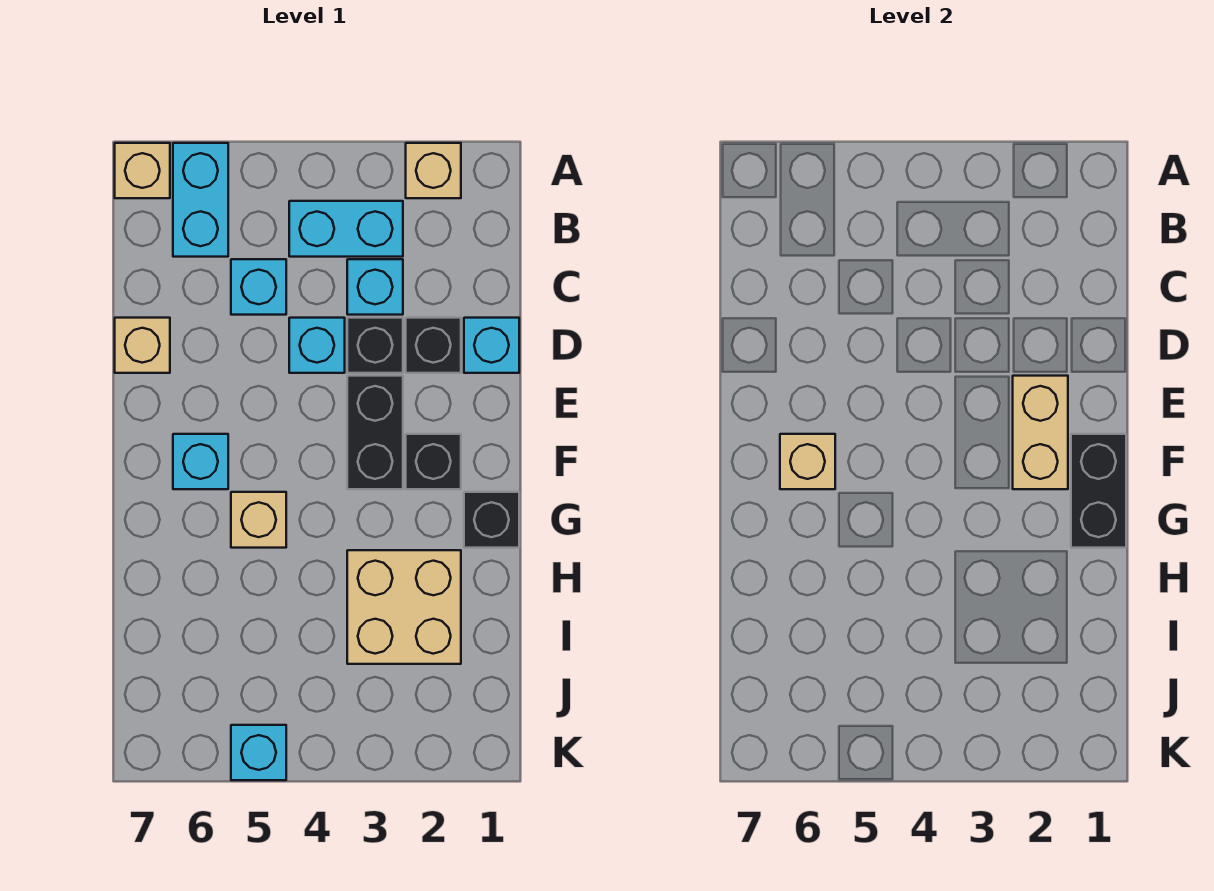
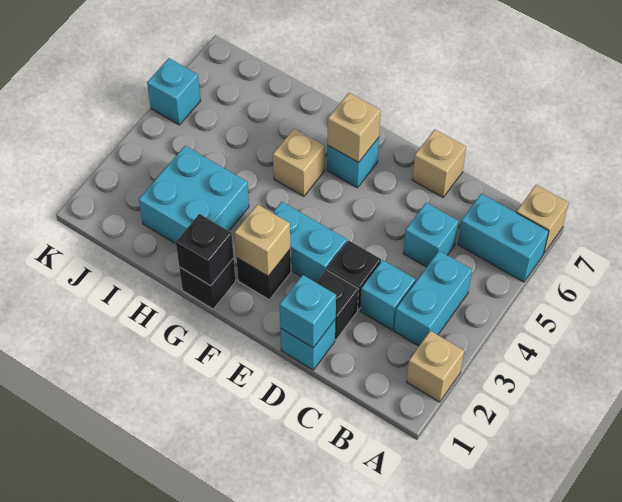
cyan 1x1 brick [289,318,345,373] -> cyan 1x1 brick moved to [280,275,336,348]
tan 1x2 brick [1013,376,1068,489] -> tan 1x1 brick [235,205,290,276]
black 1x2 brick [347,376,403,489] -> cyan 1x2 brick [273,202,347,282]
black 1x2 brick [1071,434,1126,548] -> black 1x1 brick [176,214,234,286]
tan 2x2 brick [347,550,461,664] -> cyan 2x2 brick [139,146,249,244]

